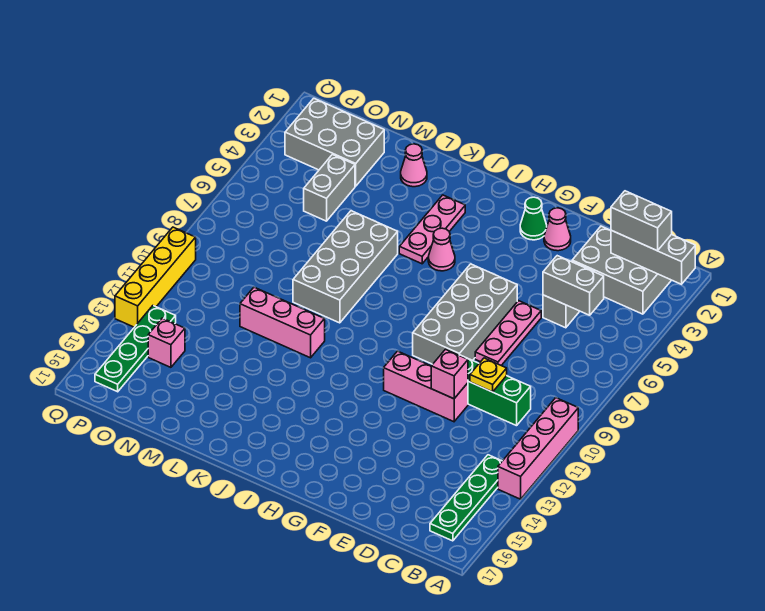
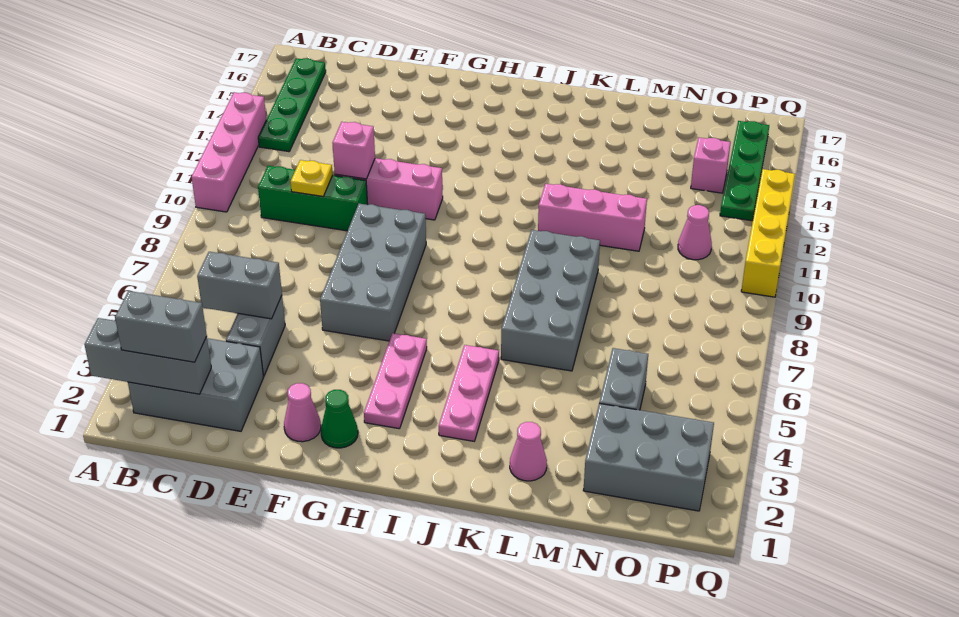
pink 1x3 plate [475,301,541,365] -> pink 1x3 plate moved to [364,333,427,429]
pink 1x1 cone [428,228,455,271] -> pink 1x1 cone moved to [678,205,712,260]

